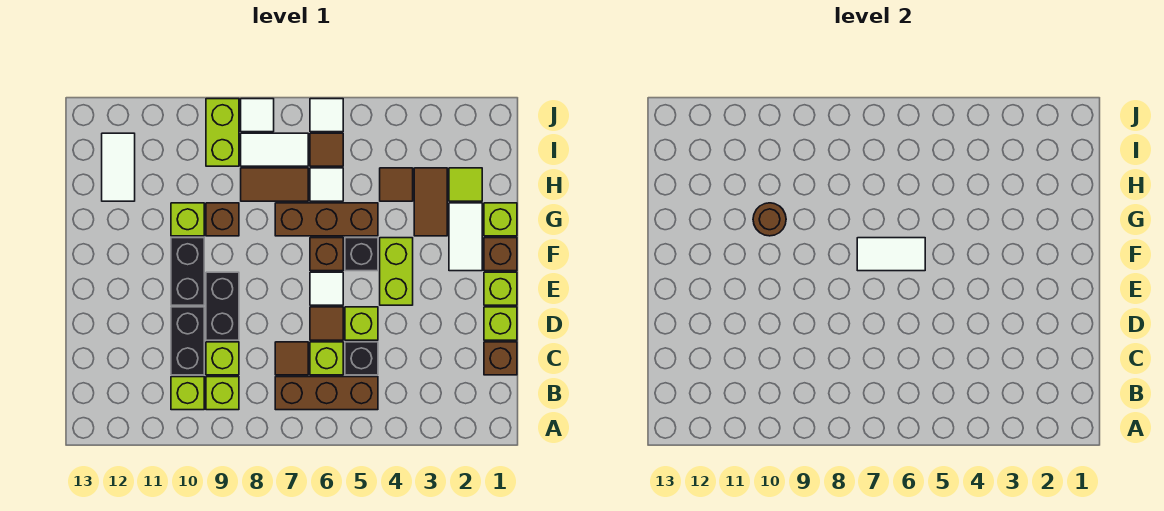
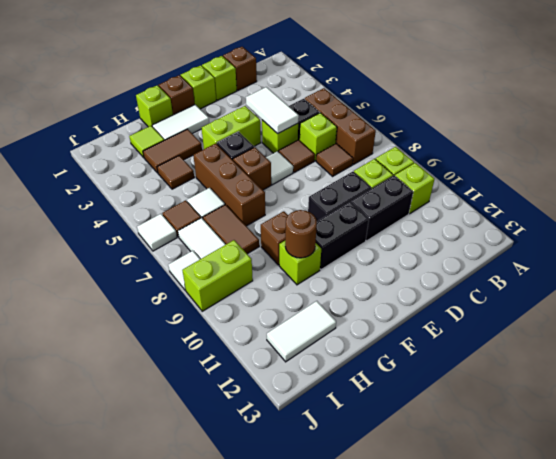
white 1x2 tile [857,238,925,271] -> white 1x2 tile moved to [246,87,299,134]

